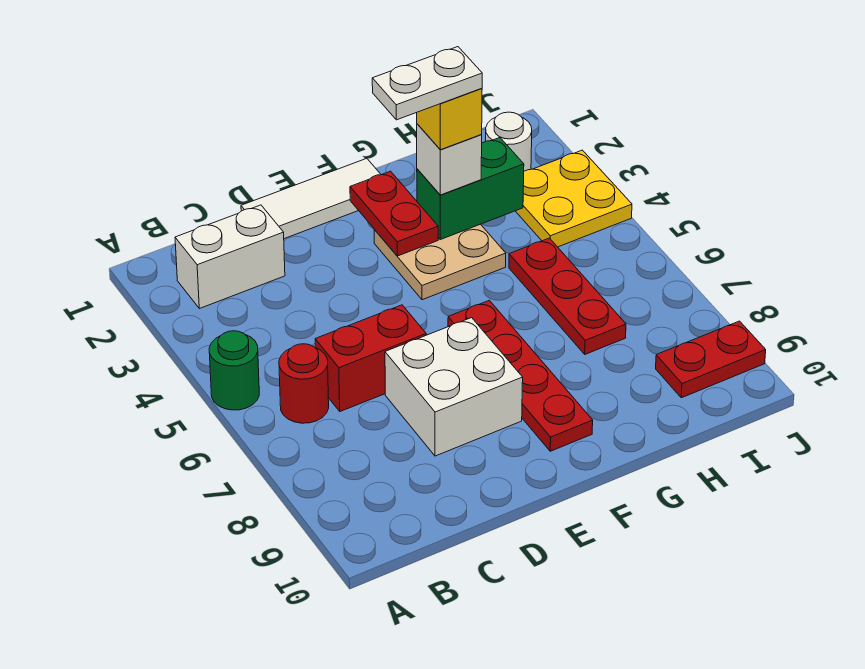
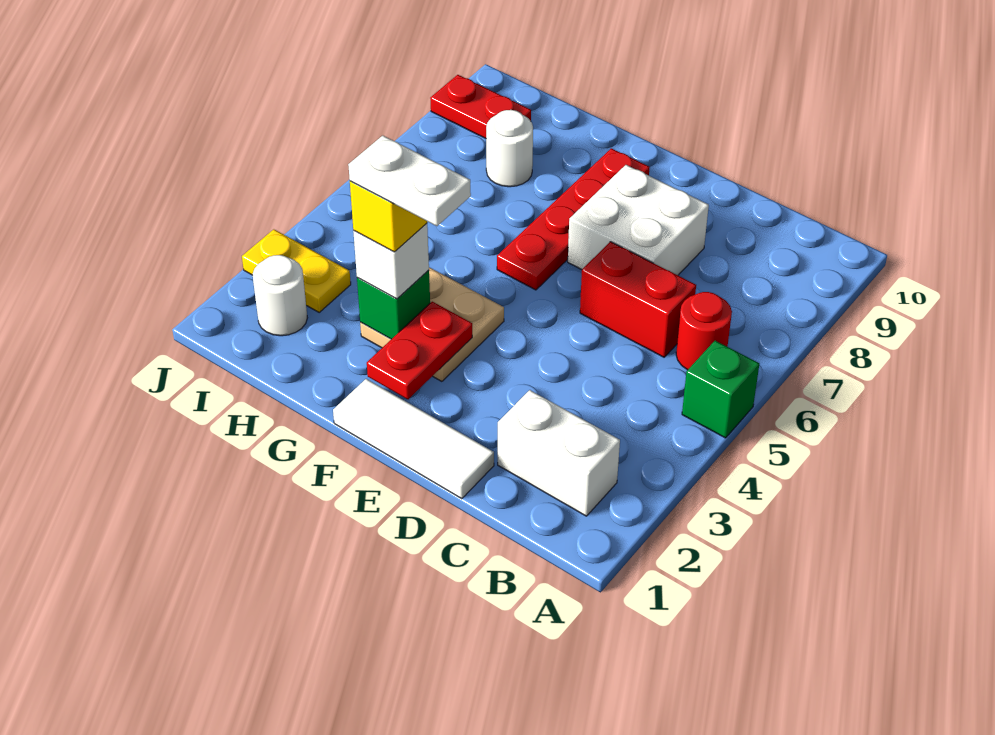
green 1x1 round brick [209,331,259,410] -> green 1x1 brick [682,341,759,438]
green 1x2 brick [417,138,524,239] -> green 1x1 brick [357,270,430,339]
red 1x3 plate [509,238,626,354] -> none
none -> white 1x1 round brick [486,110,533,187]
yellow 2x2 plate [516,150,632,247] -> yellow 1x2 plate [242,229,351,312]

